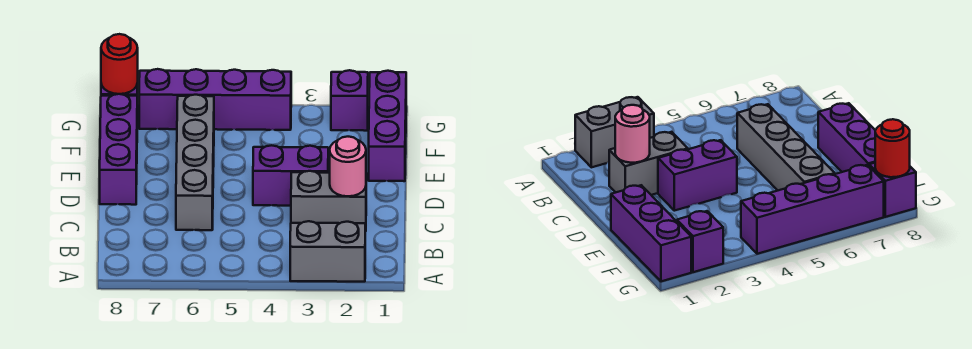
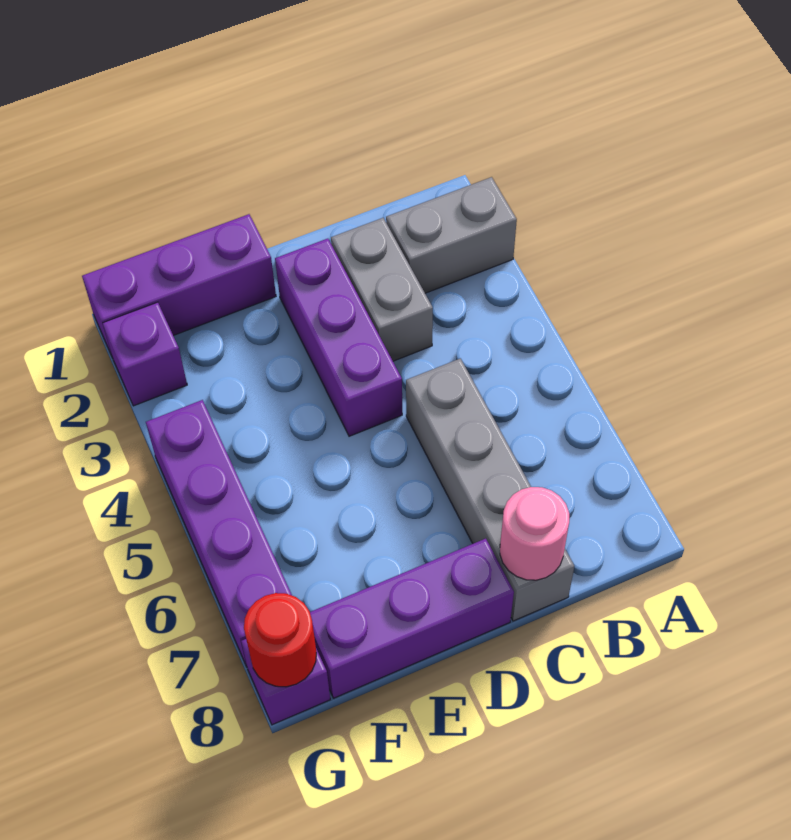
grey 1x2 brick [290,221,365,282] -> grey 1x2 brick turned to [386,177,517,293]
pink 1x1 round brick [330,137,366,196] -> pink 1x1 round brick moved to [500,487,569,580]
grey 1x4 brick [176,95,214,230] -> grey 1x4 brick turned to [406,358,574,621]
purple 1x2 brick [253,145,328,206] -> purple 1x3 brick [275,239,402,436]

